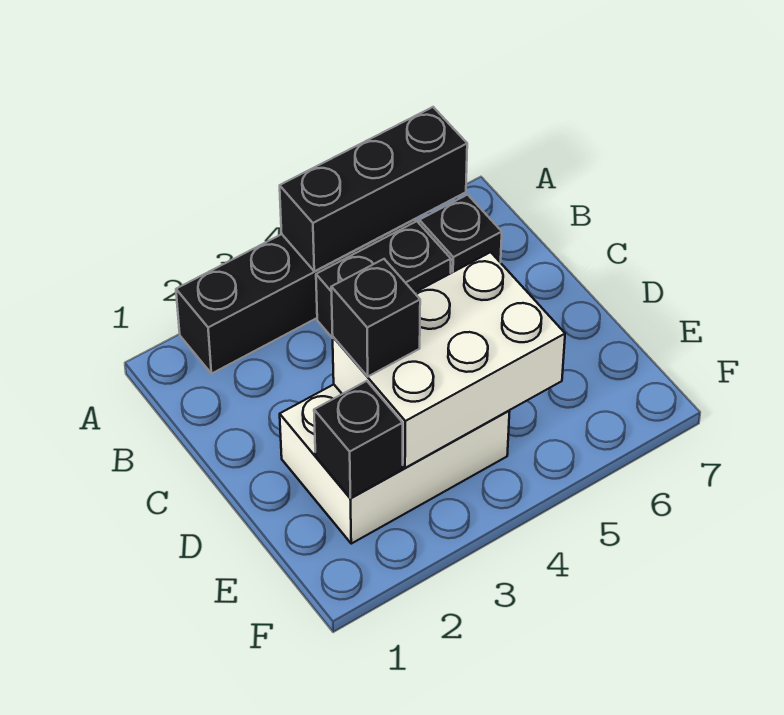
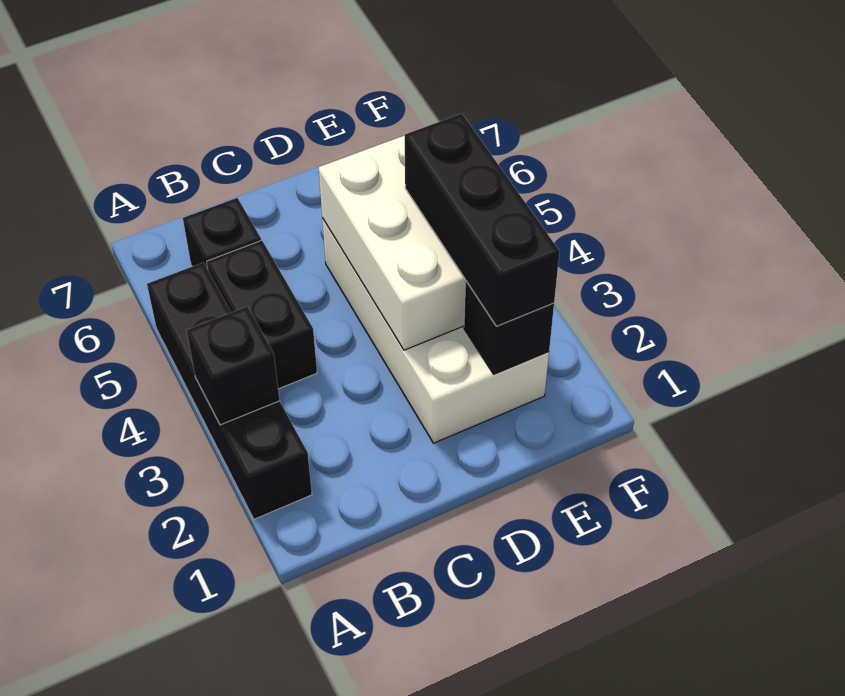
black 1x3 brick [280,107,467,271] -> black 1x3 brick moved to [405,114,560,326]
white 2x3 brick [280,385,510,544] -> white 2x4 brick [322,218,549,443]
black 1x1 brick [331,259,420,377] -> black 1x1 brick moved to [187,307,280,425]

